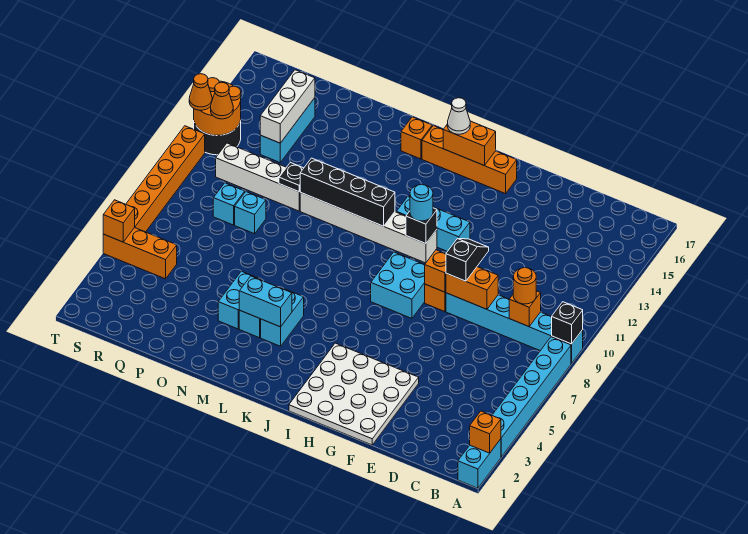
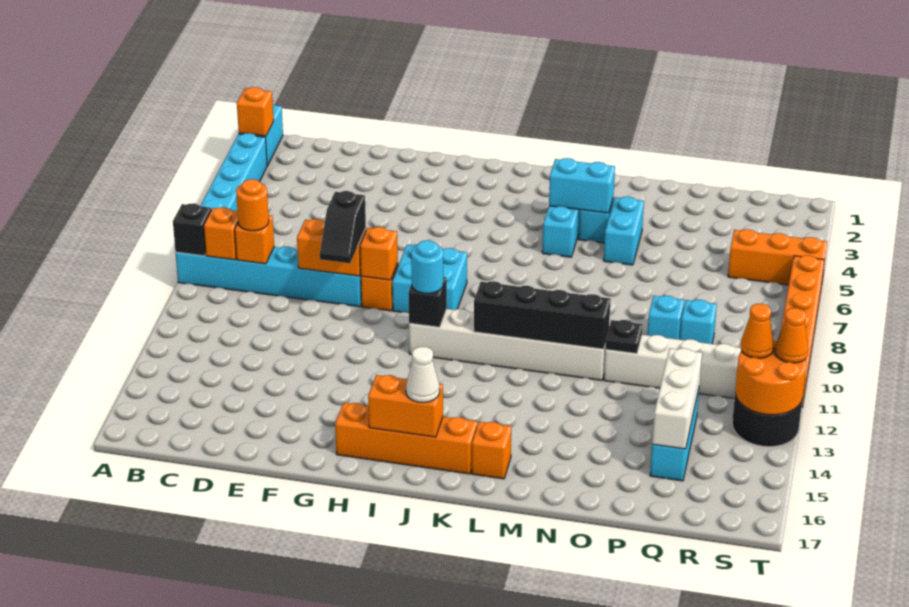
white 4x4 plate [289,343,419,445] -> none
cyan 1x3 brick [397,197,470,251] -> none
orange 1x1 brick [103,200,135,242] -> orange 1x1 brick moved to [204,207,238,260]

